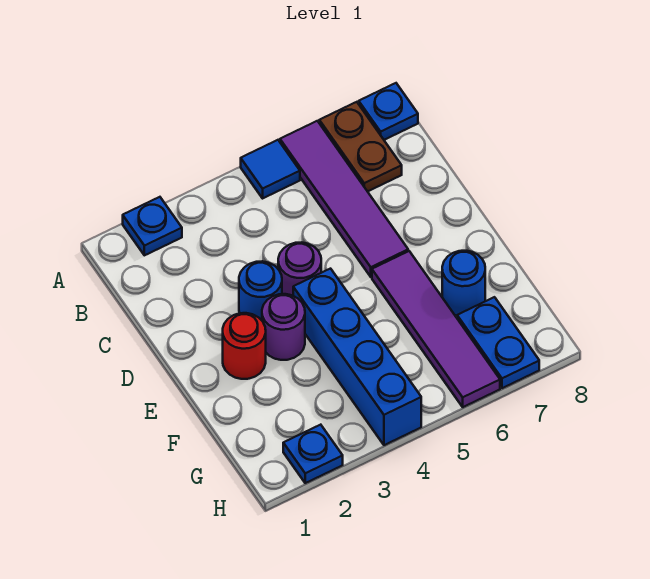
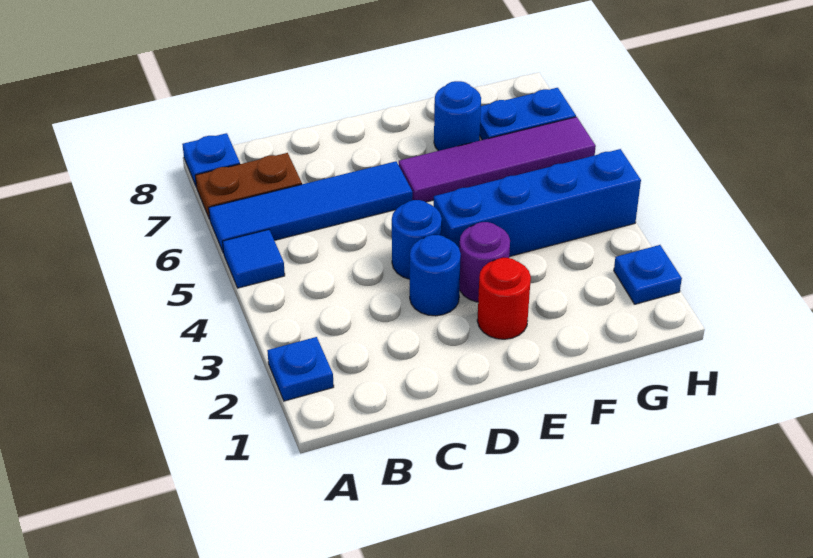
purple 1x4 tile [280,121,408,277] -> blue 1x4 tile [209,161,413,253]
purple 1x1 round brick [278,242,321,296] -> blue 1x1 round brick [392,200,442,279]

